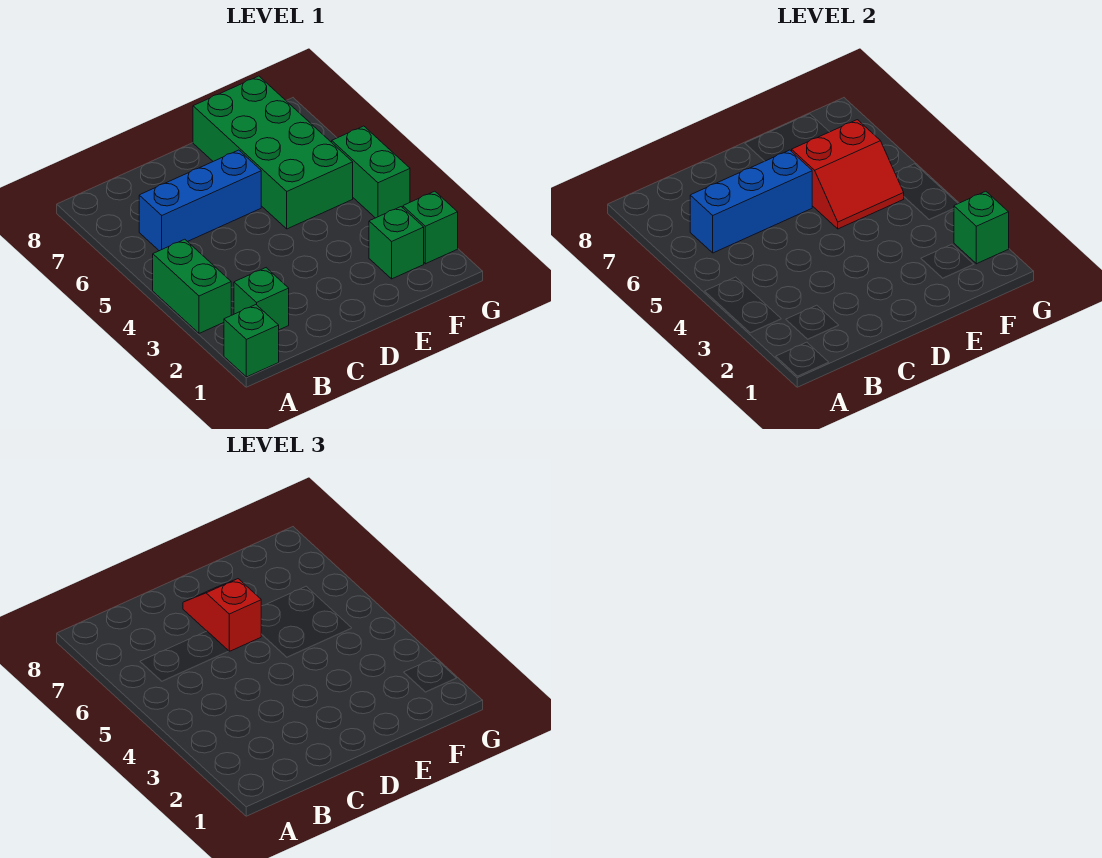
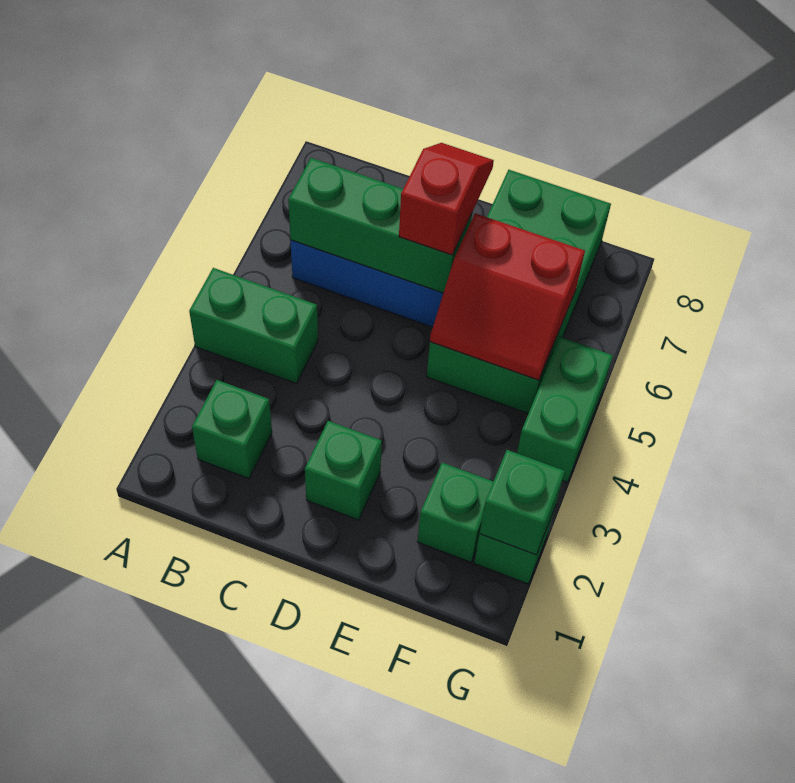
green 1x1 brick [224,305,279,377] -> green 1x1 brick moved to [305,421,382,520]
green 1x2 brick [153,239,231,333] -> green 1x2 brick turned to [189,268,318,384]
blue 1x3 brick [690,150,812,253] -> green 1x3 brick [288,158,472,293]

